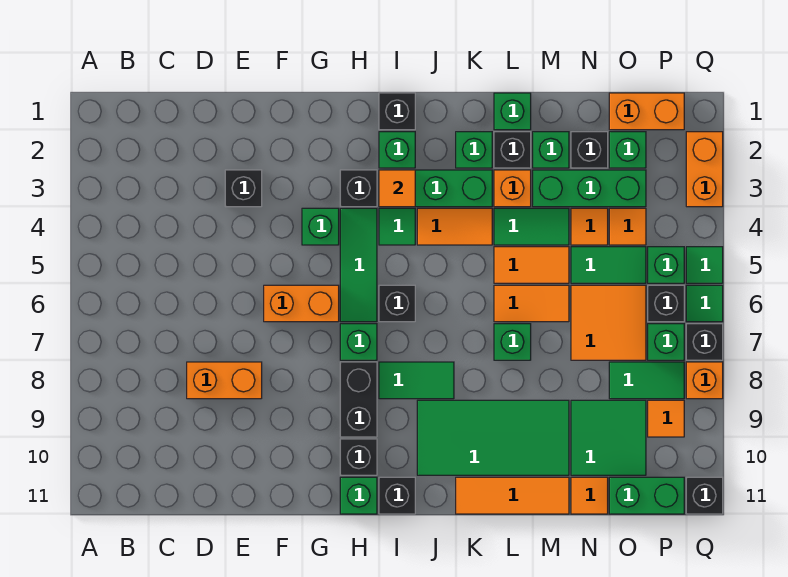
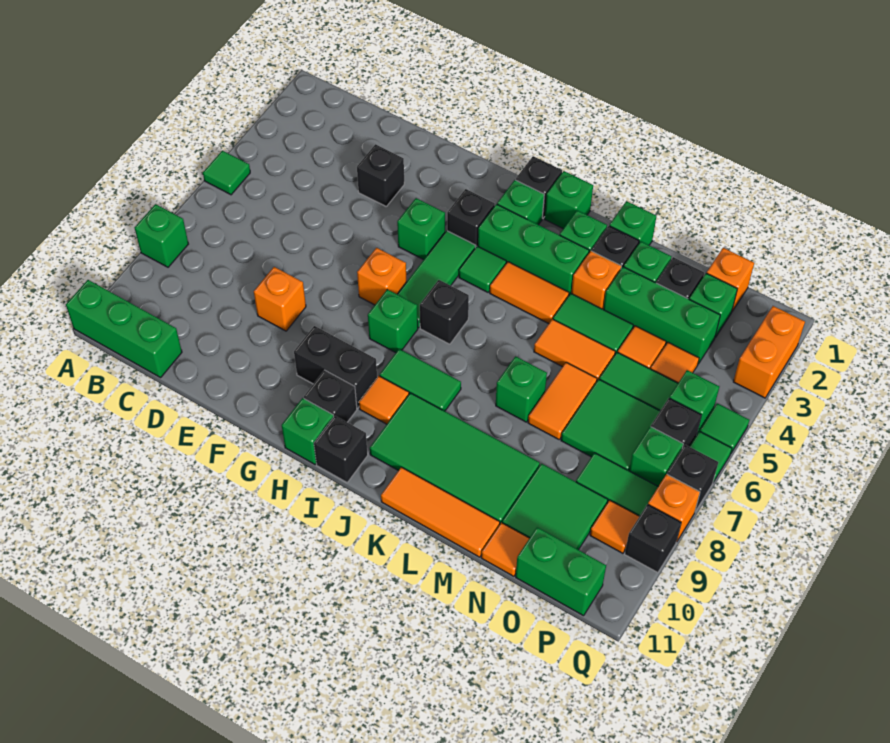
none -> green 1x1 tile [203,151,250,195]
none -> green 1x1 brick [135,204,188,267]
none -> green 1x3 brick [66,280,182,378]
orange 1x2 brick [187,362,262,399] -> orange 1x1 brick [254,267,306,331]
orange 1x2 brick [264,285,339,322] -> orange 1x1 brick [357,248,406,305]
black 1x2 brick [340,362,377,437] -> black 1x2 brick turned to [294,326,377,408]
orange 1x1 tile [379,170,415,207] -> orange 1x1 tile moved to [359,376,409,424]
none -> green 1x1 brick [545,171,593,229]
orange 1x2 tile [494,285,569,322] -> orange 1x2 tile turned to [528,362,597,439]
orange 2x2 tile [571,285,646,360] -> green 2x2 tile [561,380,660,471]
orange 1x2 brick [609,93,684,130] -> orange 1x1 brick [707,248,754,311]
black 1x1 brick [686,477,723,514] -> black 1x1 brick moved to [625,504,681,573]

